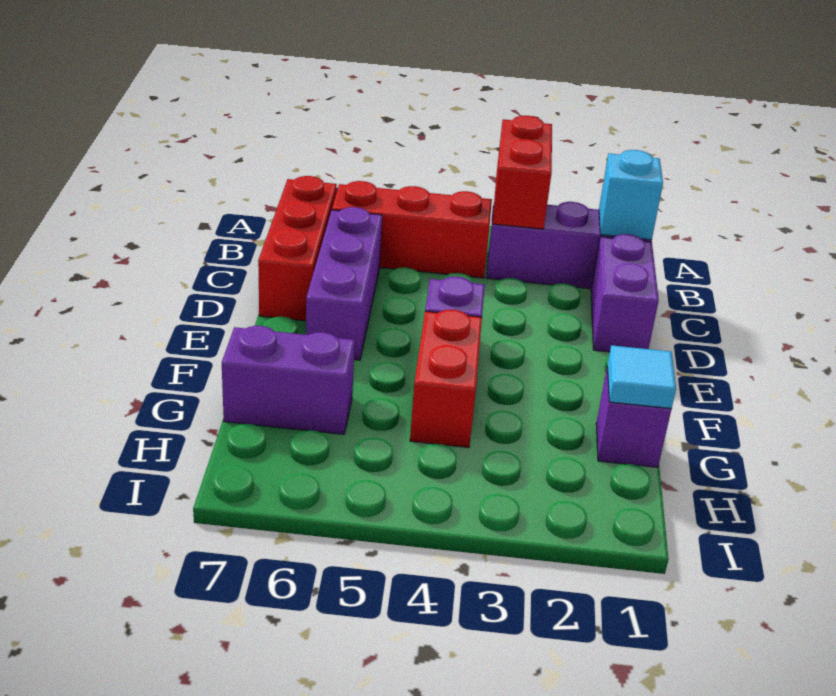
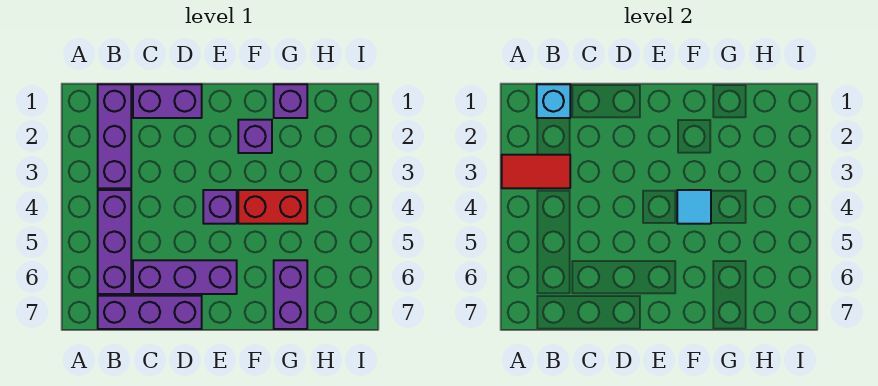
red 1x2 brick [493,116,552,229] -> red 1x2 tile [502,155,570,188]
red 1x3 brick [332,181,492,278] -> purple 1x3 brick [98,190,131,294]
red 1x3 brick [258,176,337,321] -> purple 1x3 brick [98,296,202,329]
none -> purple 1x1 brick [238,120,272,153]
cyan 1x1 tile [607,345,676,409] -> cyan 1x1 tile moved to [677,190,711,224]

